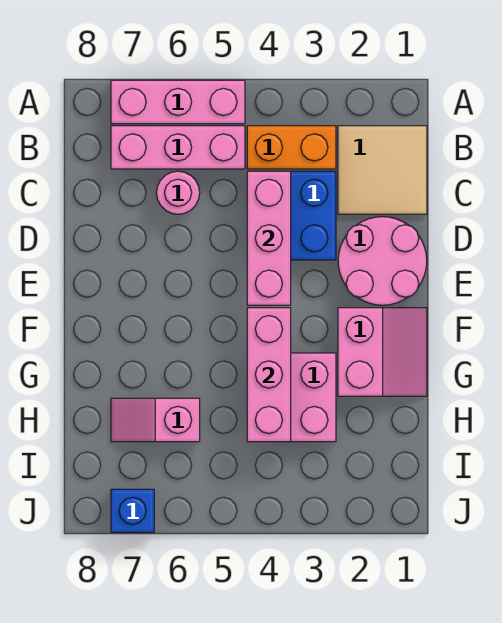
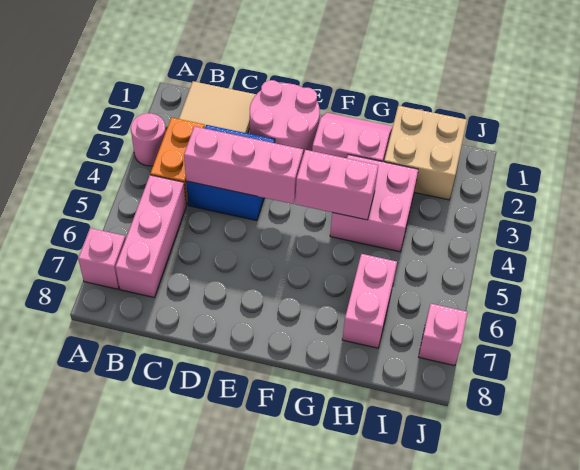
pink 1x3 brick [111,80,245,124] -> pink 1x1 brick [78,228,126,289]
pink 1x1 round brick [156,171,200,214] -> pink 1x1 round brick moved to [131,113,166,166]
pink 1x3 brick [247,308,291,442] -> pink 1x2 brick [295,150,378,220]
none -> tan 2x2 brick [384,106,467,200]
pink 1x2 slope [111,398,200,442] -> pink 1x2 brick [342,254,397,348]
blue 1x1 brick [111,489,154,532] -> pink 1x1 brick [419,304,468,366]

